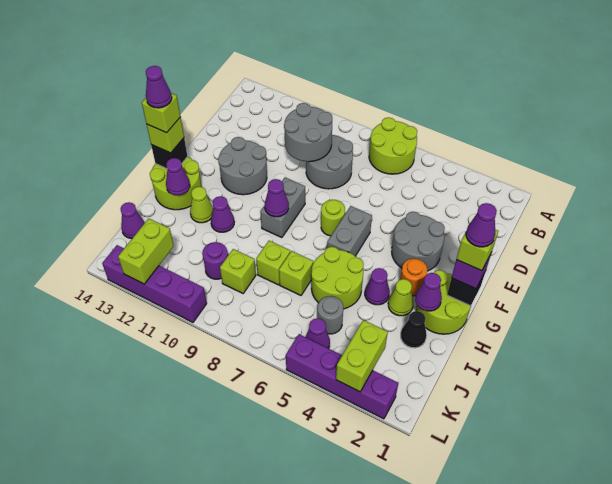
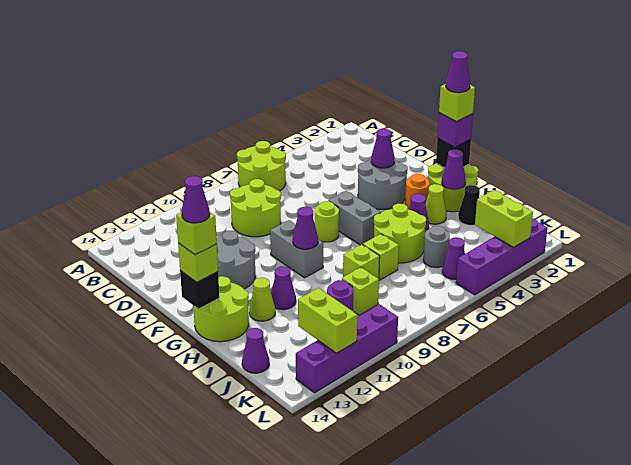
grey 2x2 round brick [306,135,353,189] -> lime 2x2 round brick [230,179,281,237]
grey 2x2 round brick [284,103,332,162] -> none
purple 1x1 cone [166,158,190,195] -> purple 1x1 cone moved to [371,128,395,168]

